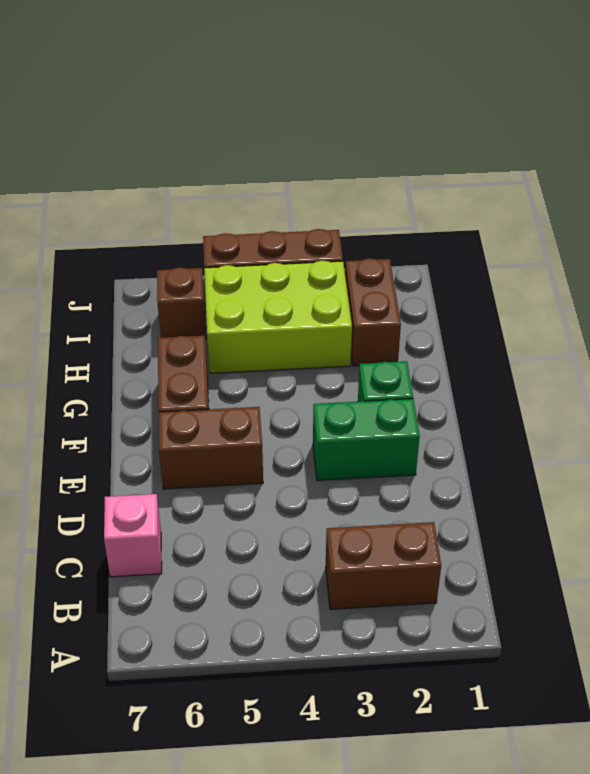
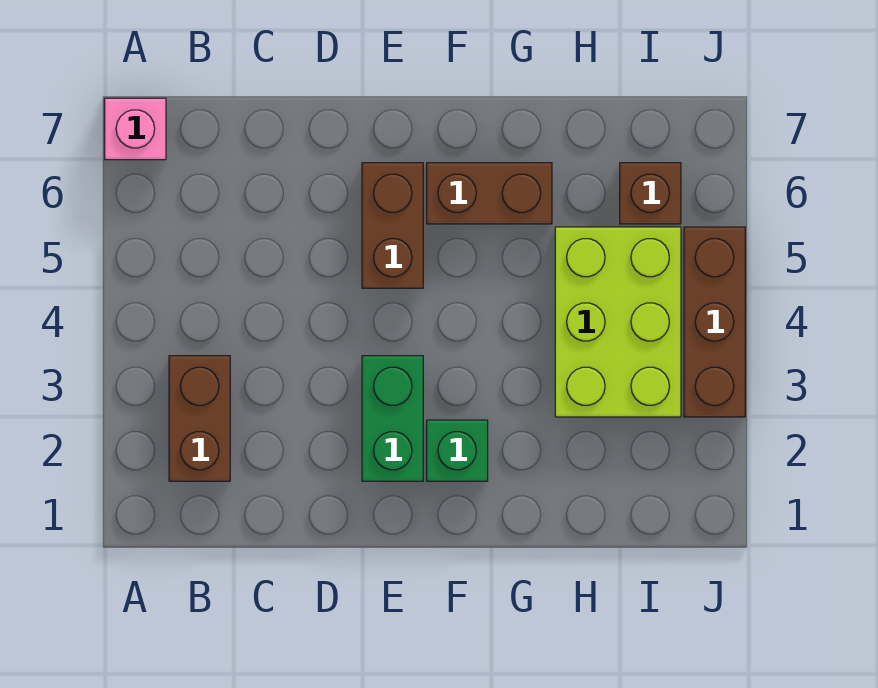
pink 1x1 brick [104,494,162,577] -> pink 1x1 brick moved to [105,98,166,160]
brown 1x2 brick [345,258,401,366] -> none

